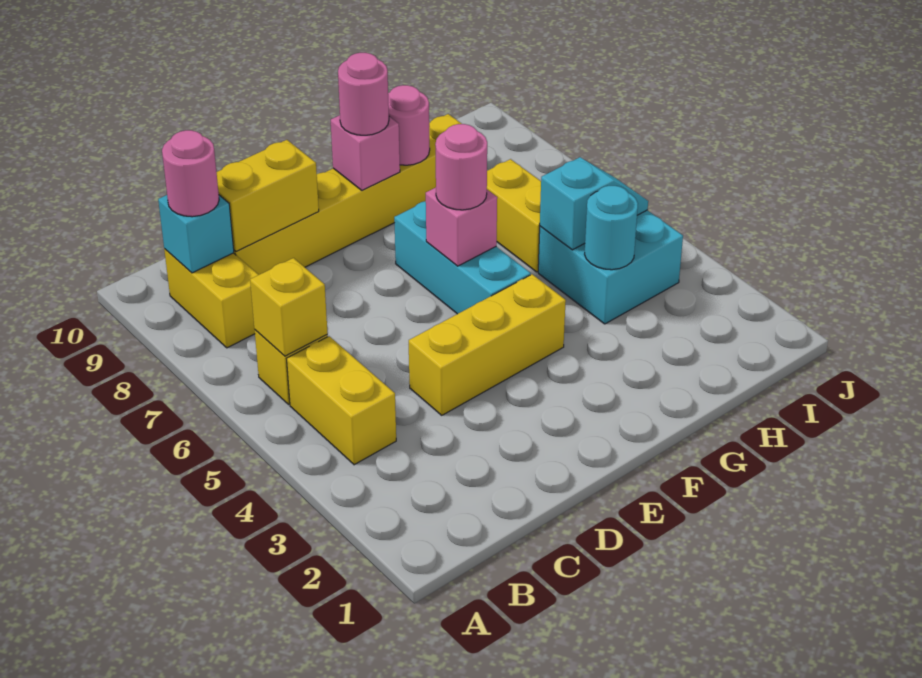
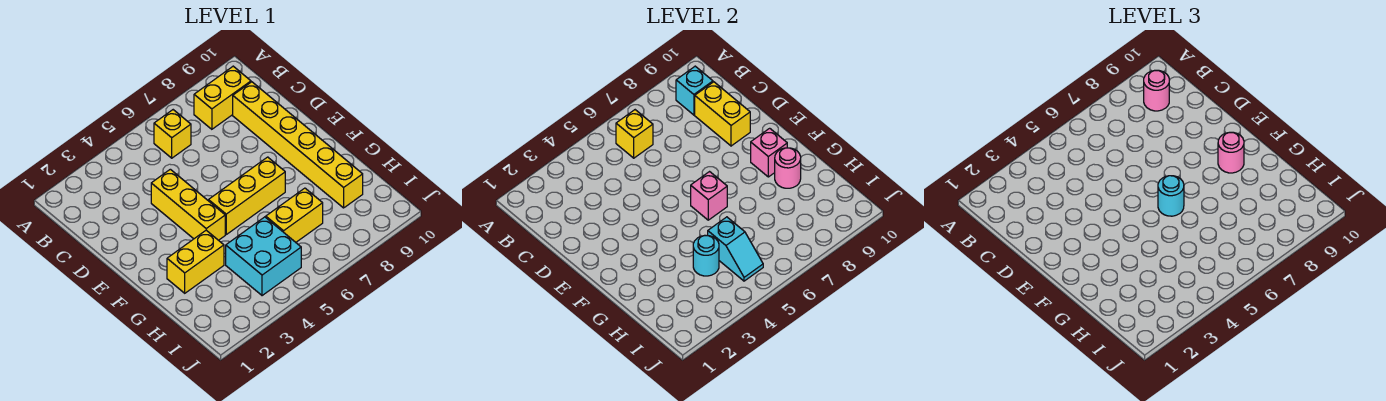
yellow 1x2 brick [287,336,396,465] -> yellow 1x2 brick moved to [167,230,224,293]
cyan 1x3 brick [394,201,531,314] -> yellow 1x3 brick [209,157,285,234]
pink 1x1 round brick [435,124,487,210] -> cyan 1x1 round brick [1158,176,1184,216]

